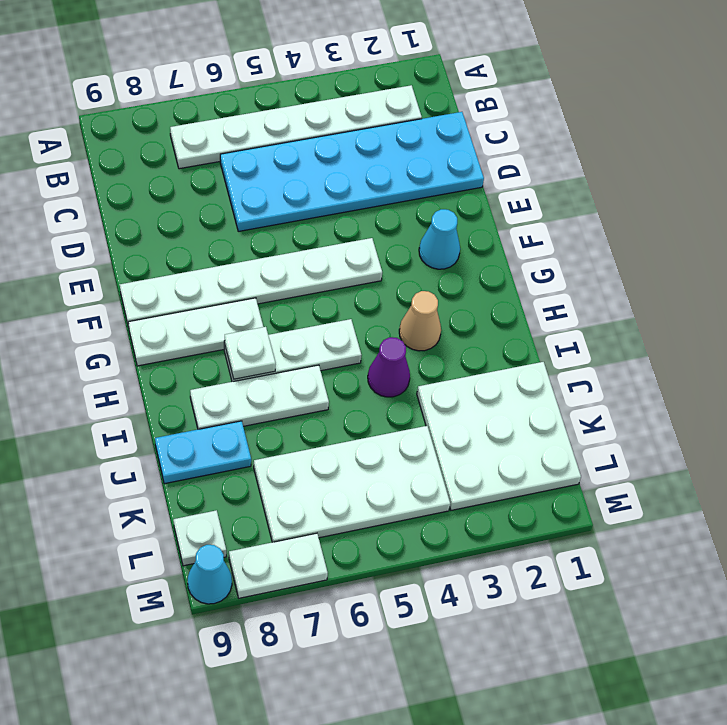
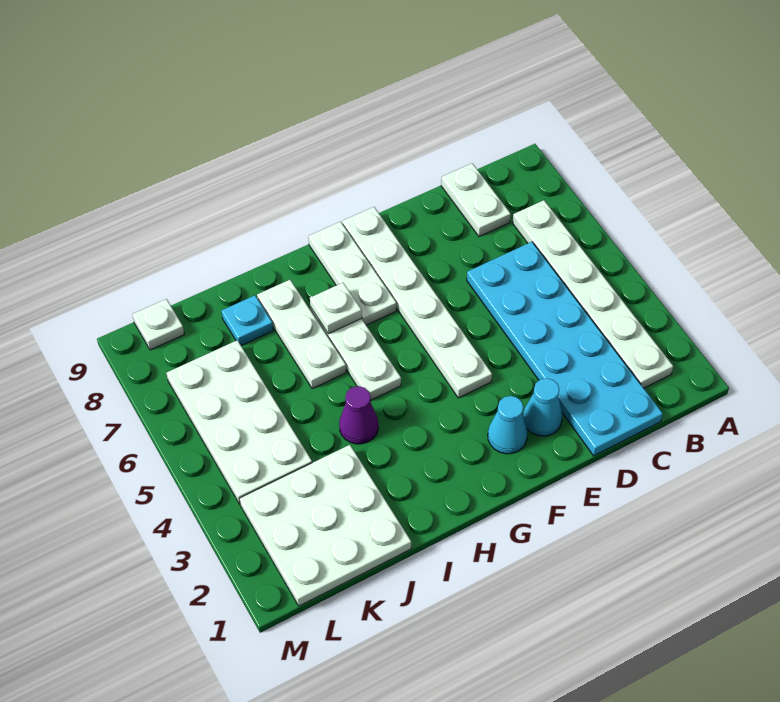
tan 1x1 cone [399,291,441,351] -> none
cyan 1x2 plate [155,421,251,484] -> cyan 1x1 plate [222,296,273,346]
white 1x2 plate [229,533,328,598] -> white 1x2 plate moved to [441,163,511,237]
cyan 1x1 cone [188,545,232,604] -> cyan 1x1 cone moved to [523,378,562,436]

